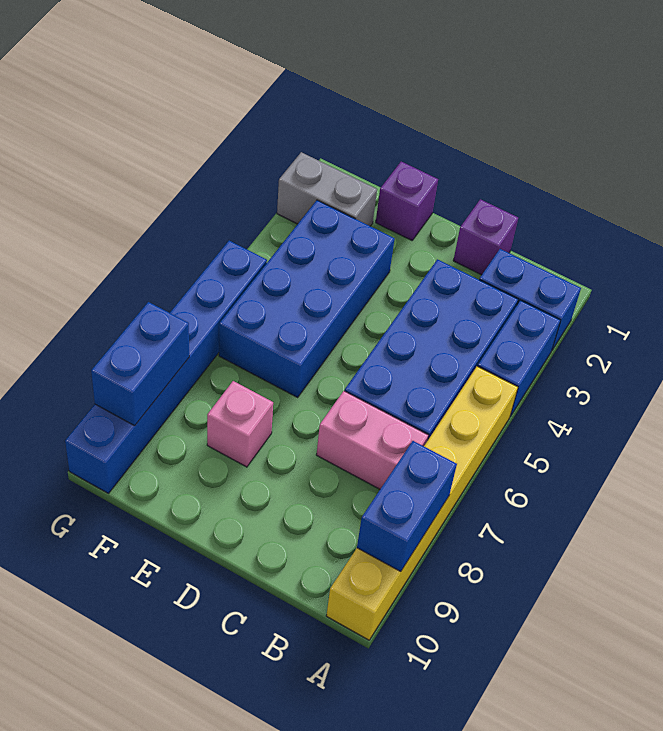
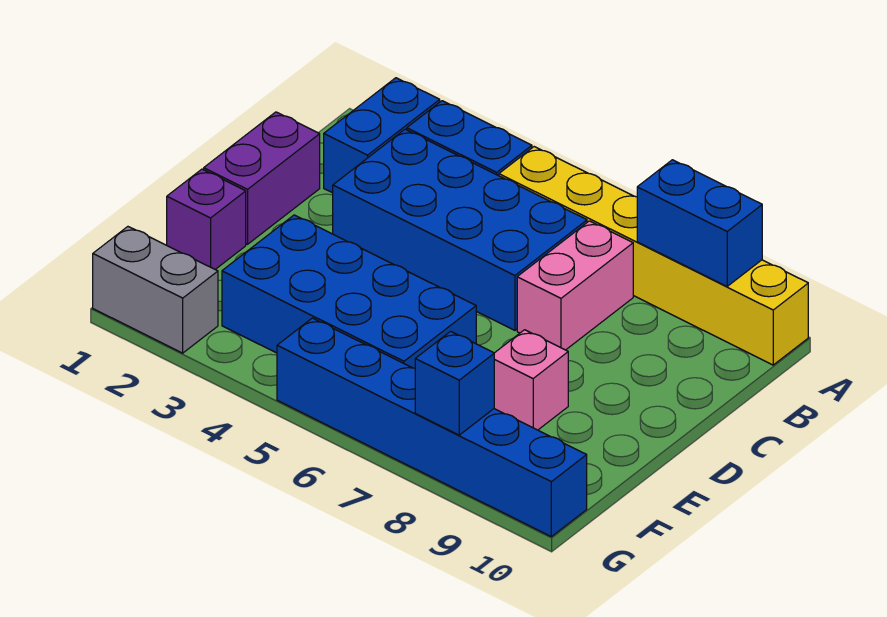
purple 1x1 brick [453,199,518,275] -> purple 1x2 brick [204,112,320,244]
grey 1x2 brick [277,152,377,226] -> grey 1x2 brick turned to [93,227,218,353]
blue 1x2 brick [91,302,189,426] -> blue 1x1 brick [415,331,494,435]

